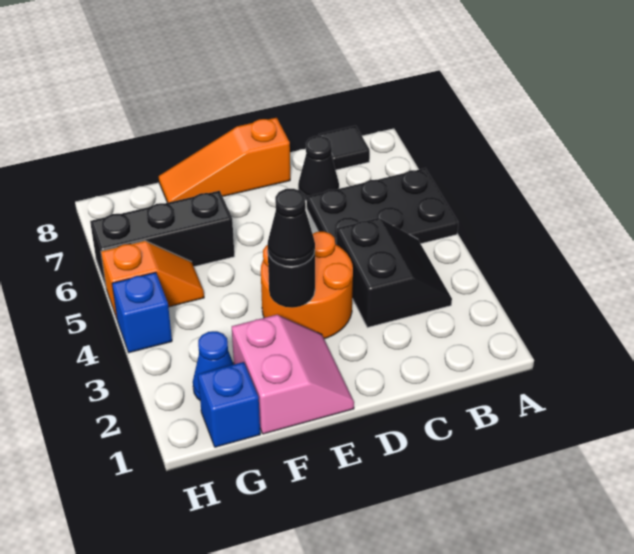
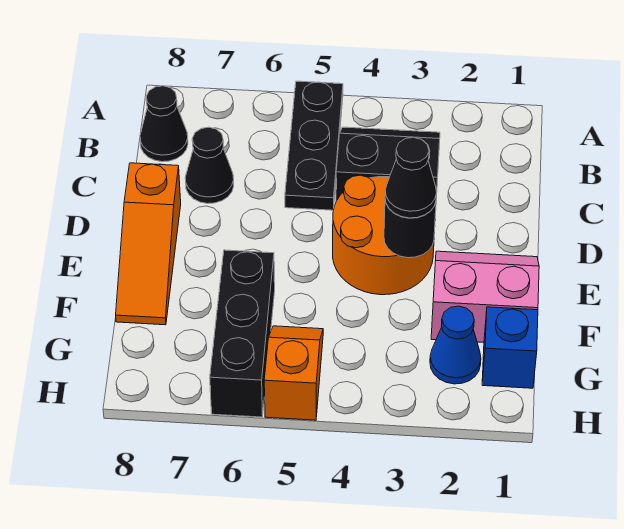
black 2x3 plate [307,168,458,245] -> black 1x3 plate [285,81,343,210]
black 1x1 tile [319,126,370,170] -> black 1x1 cone [140,86,188,162]
blue 1x1 brick [112,272,172,353] -> none

